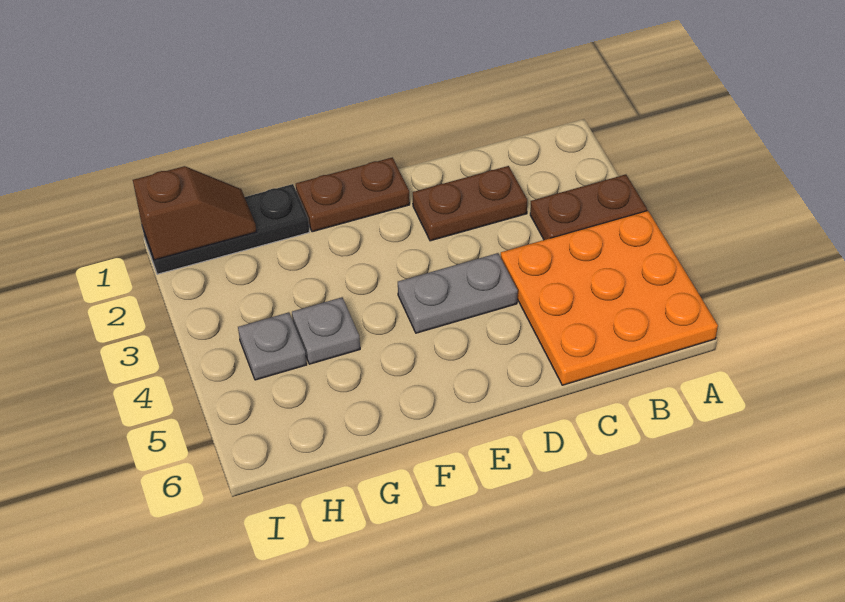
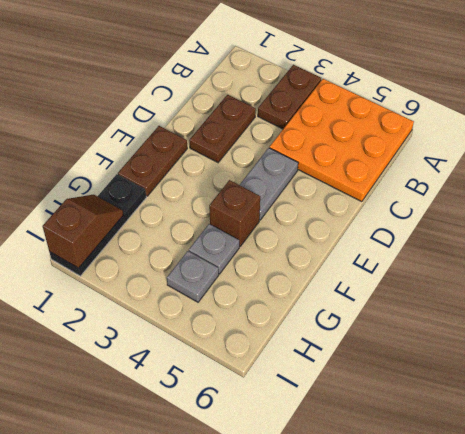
none -> brown 1x1 brick [209,180,260,246]

